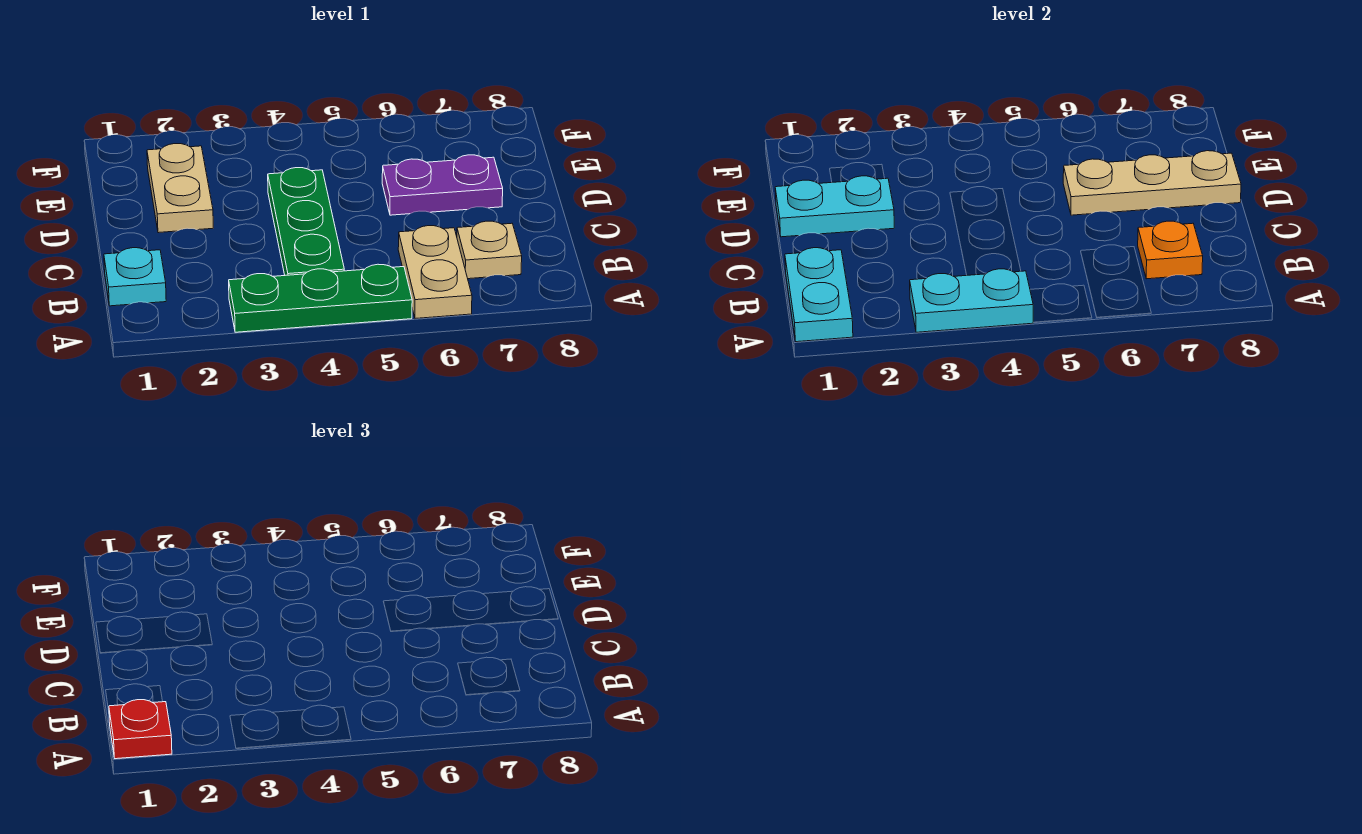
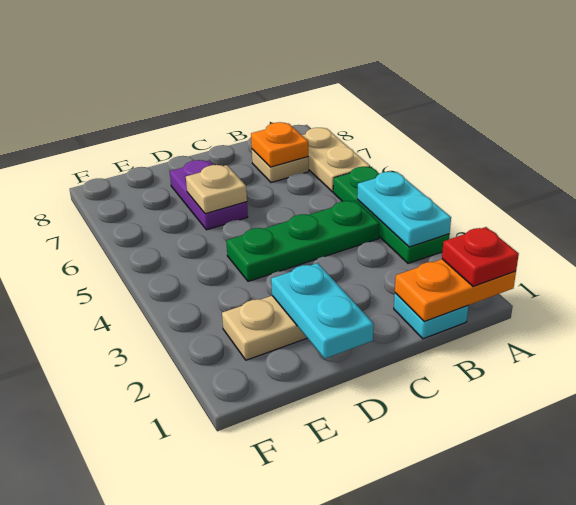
cyan 1x2 plate [785,248,853,342] -> orange 1x2 plate [395,259,516,322]
tan 1x2 plate [398,226,472,319] -> tan 1x2 plate turned to [302,128,370,192]
tan 1x3 plate [1063,151,1241,215] -> tan 1x1 plate [186,165,247,214]

